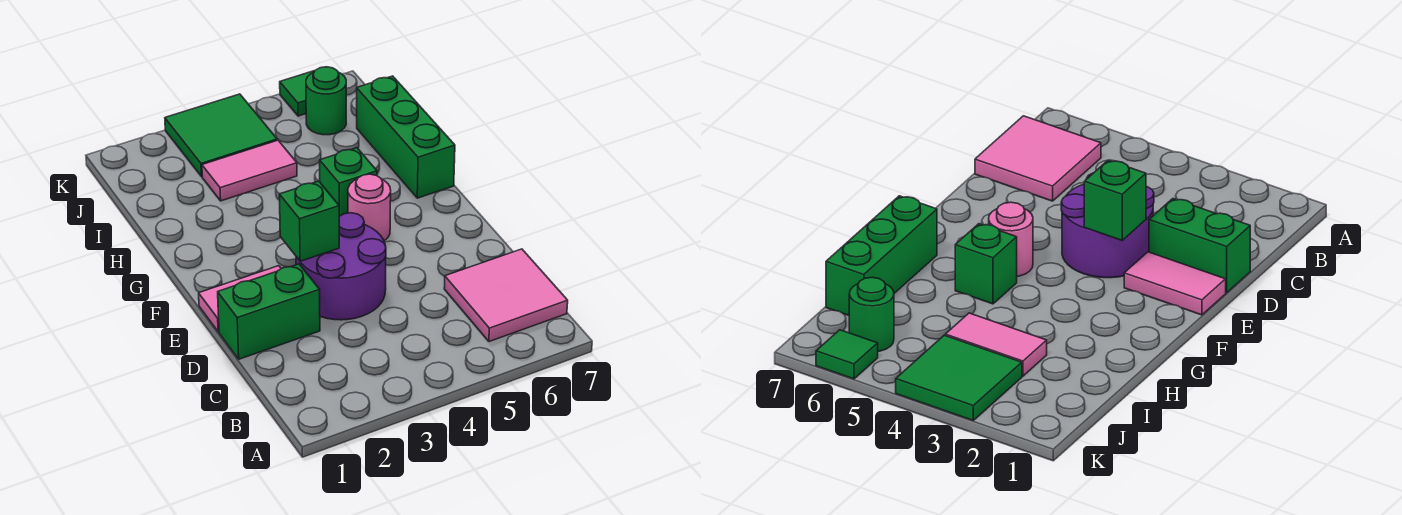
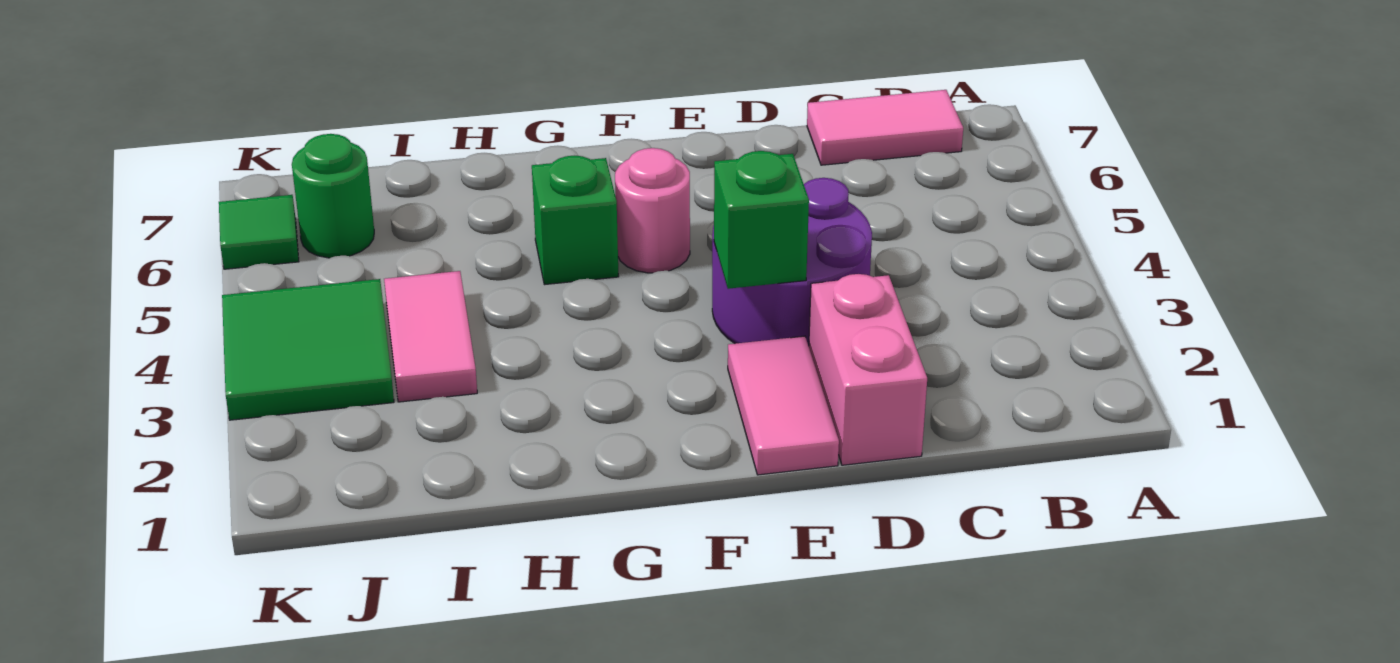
pink 2x2 tile [444,249,568,342] -> pink 1x2 tile [807,90,963,165]
green 1x2 brick [218,264,320,359] -> pink 1x2 brick [809,274,927,465]
green 1x3 brick [357,76,455,198] -> none

